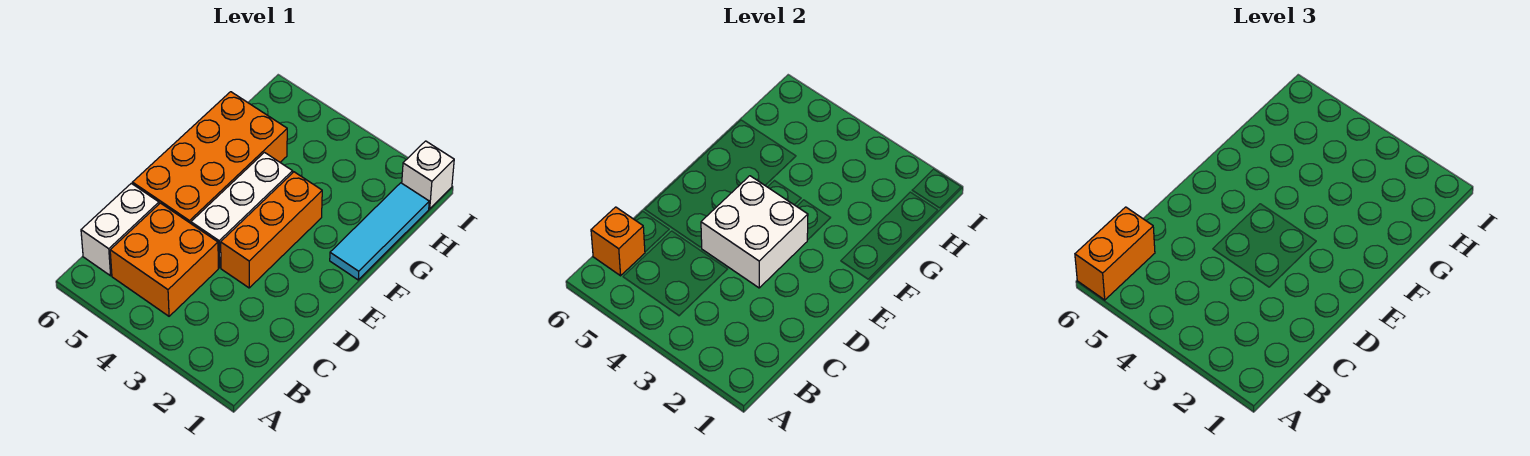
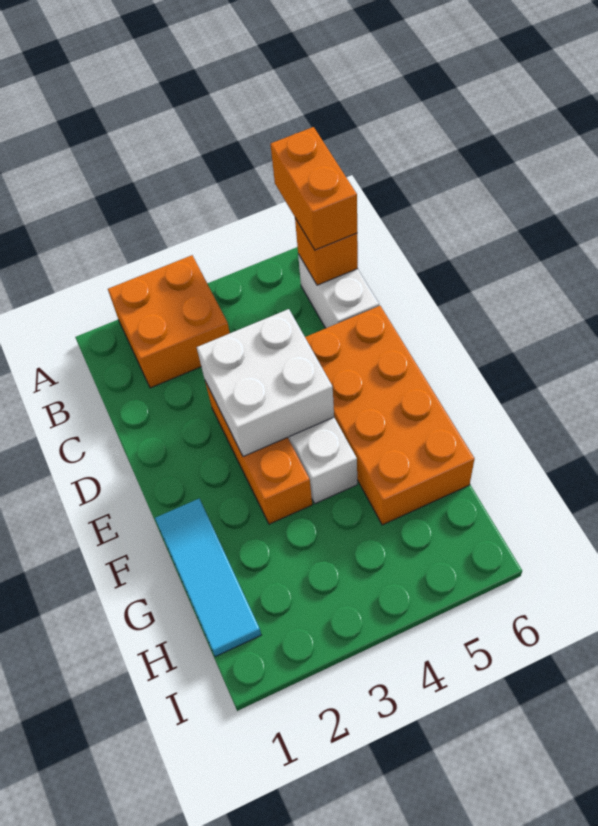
orange 2x2 brick [110,203,218,316] -> orange 2x2 brick moved to [108,255,230,388]
white 1x1 brick [402,141,454,209] -> none

